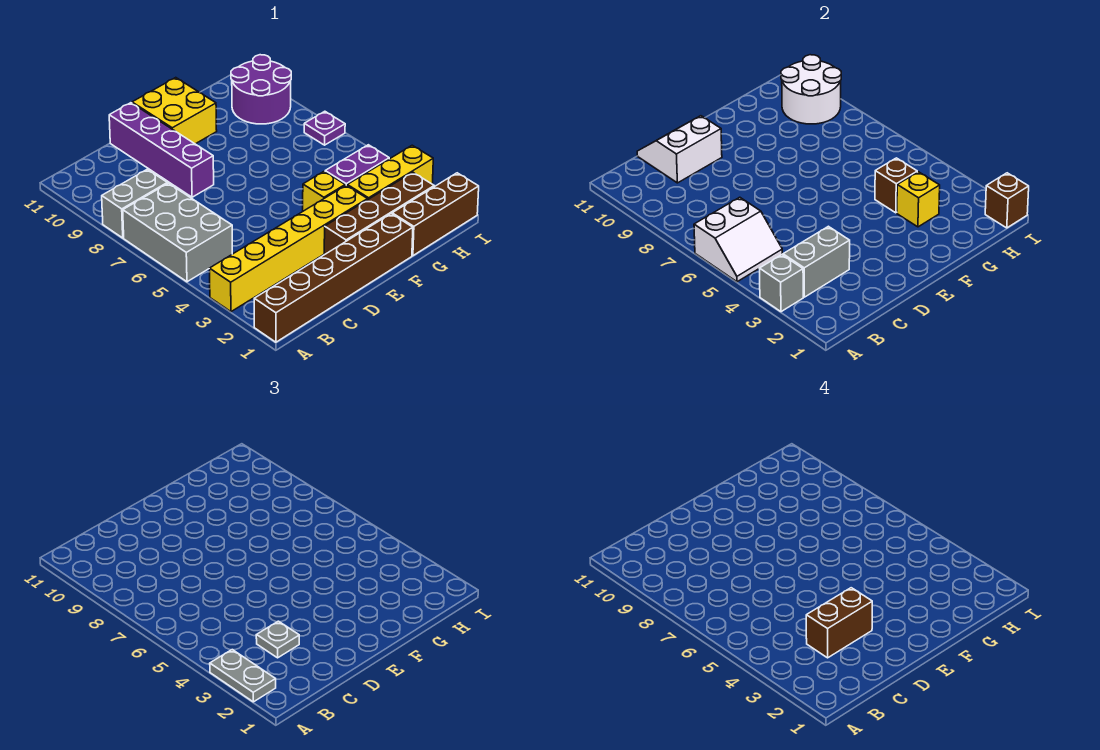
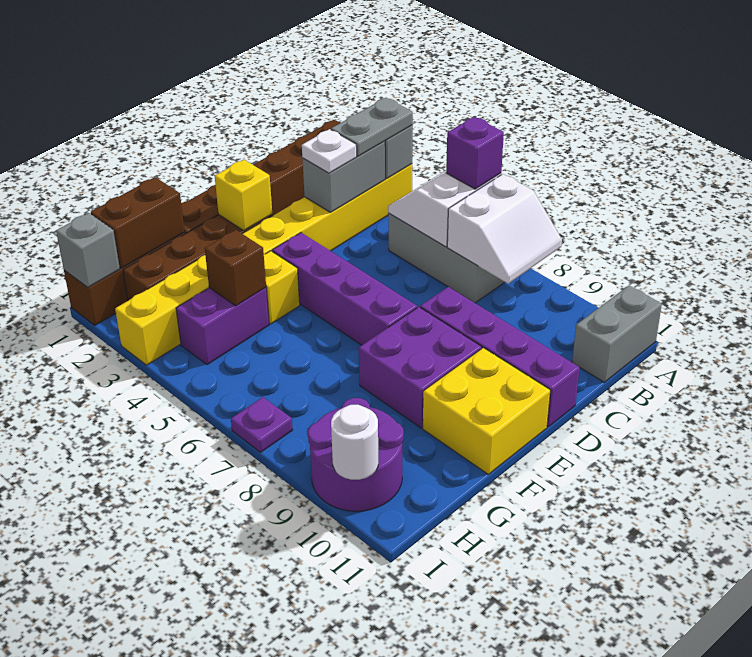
grey 1x2 plate [210,650,276,702] -> grey 1x2 plate turned to [331,98,413,156]
none -> purple 1x1 brick [446,117,504,189]
grey 1x2 brick [102,169,167,238] -> grey 1x2 brick moved to [572,285,662,382]
grey 1x1 plate [256,621,299,658] -> white 1x1 plate [302,129,357,173]
brown 1x2 brick [806,588,872,658] -> brown 1x2 brick moved to [91,177,185,268]
white 2x2 slope [637,116,722,183] -> white 2x2 slope moved to [447,174,562,284]
none -> purple 1x4 brick [272,233,417,345]
none -> purple 2x2 brick [359,307,482,428]
yellow 1x1 brick [897,172,940,227] -> yellow 1x1 brick moved to [215,160,272,230]
white 2x2 round brick [781,55,841,124] -> white 1x1 round brick [331,405,378,480]
brown 1x1 brick [985,173,1029,228] -> grey 1x1 brick [56,213,120,287]

